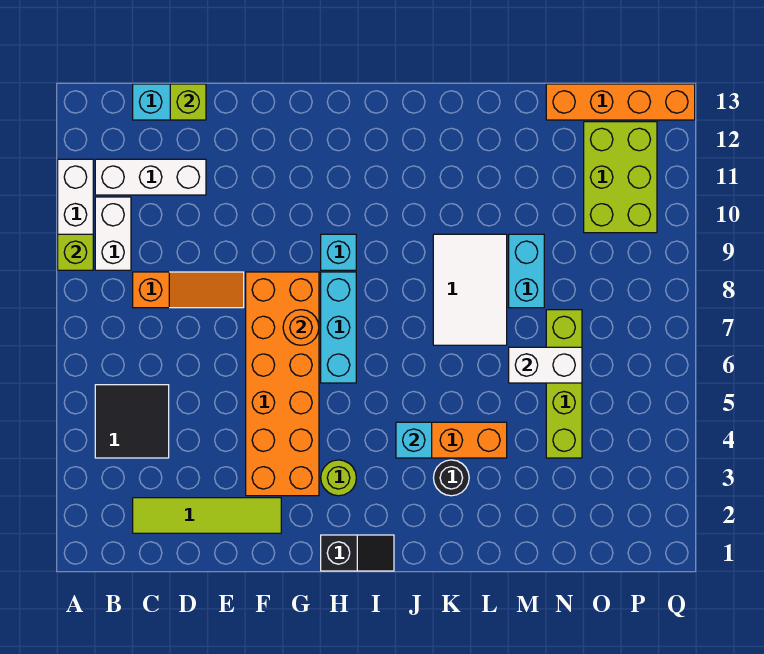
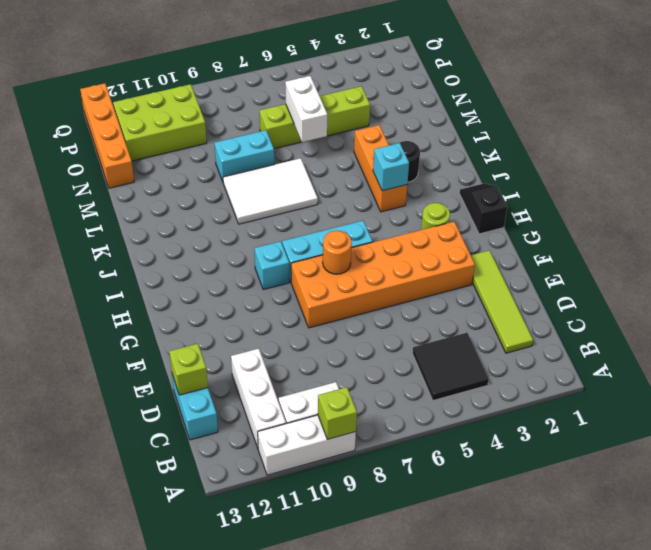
orange 1x3 slope [133,272,244,308] -> none

